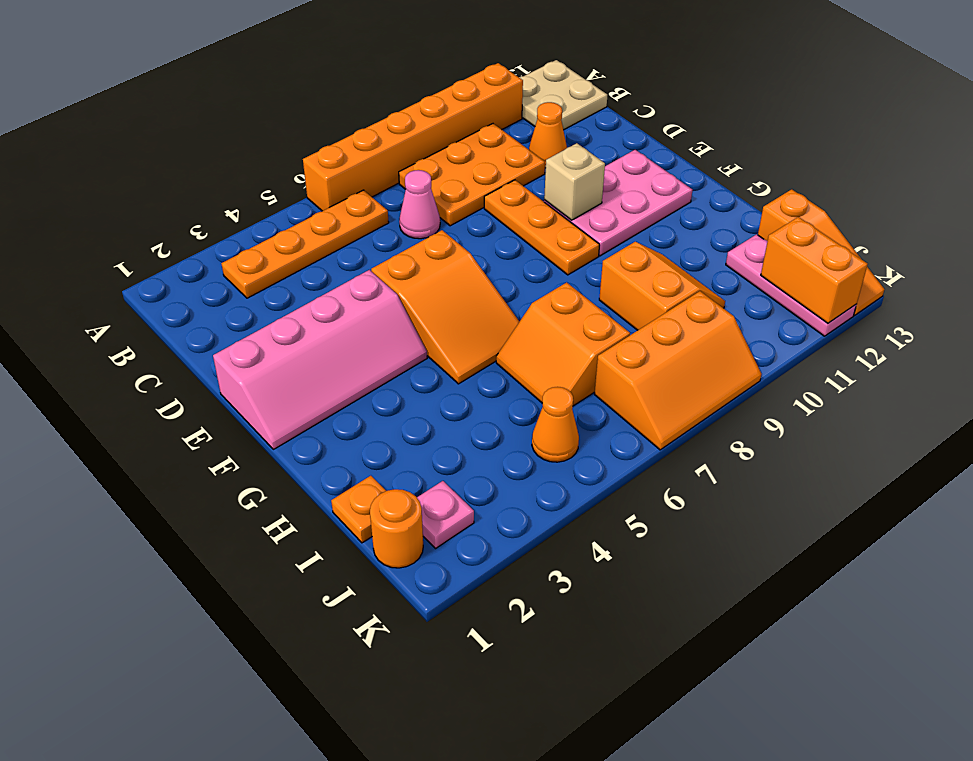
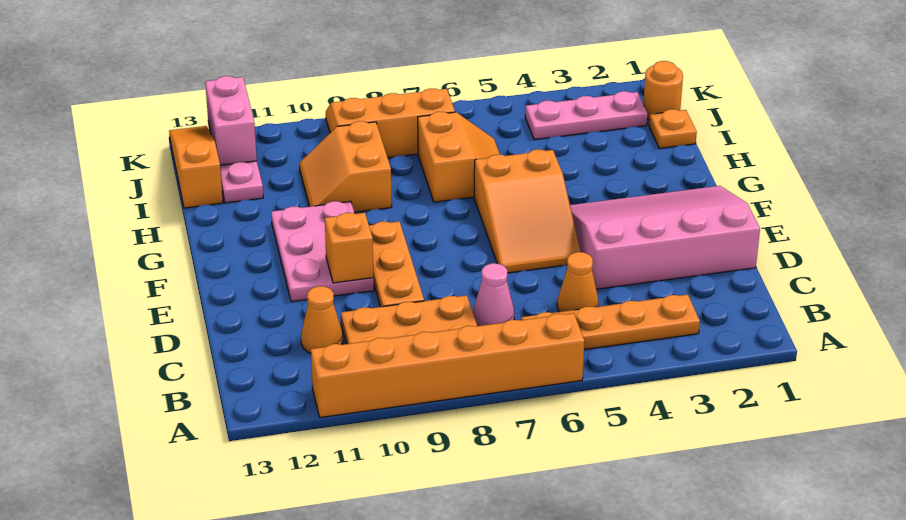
tan 2x2 plate [519,60,607,130] -> none
pink 2x4 slope [213,270,427,449] -> pink 3x4 slope [570,186,760,289]
orange 2x3 slope [371,230,519,384] -> orange 2x3 slope turned to [474,149,581,273]
pink 2x3 plate [544,150,692,256] -> pink 2x3 plate turned to [271,201,374,302]
tan 1x1 brick [544,143,605,220] -> orange 1x1 brick [325,213,373,283]
pink 1x1 plate [417,481,474,548] -> pink 1x3 plate [525,91,648,140]
orange 1x1 cone [532,387,579,462] -> orange 1x1 cone moved to [557,252,599,312]
orange 1x2 brick [761,217,868,323] -> pink 1x2 brick [205,76,257,165]

